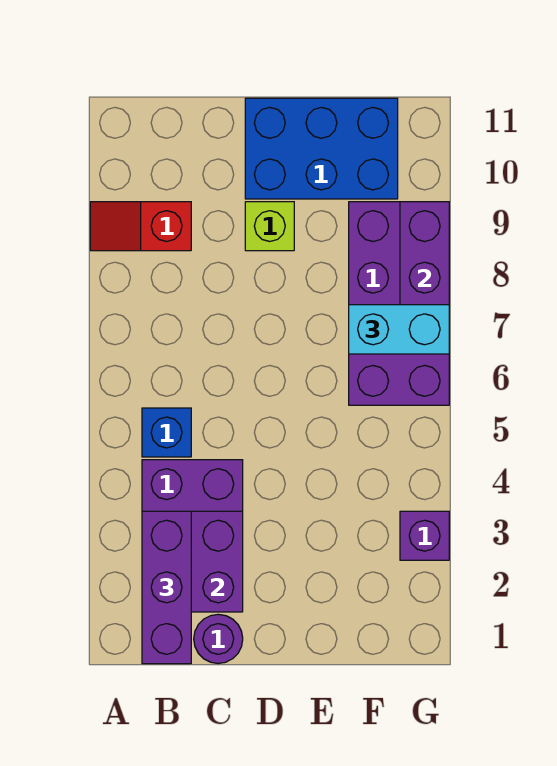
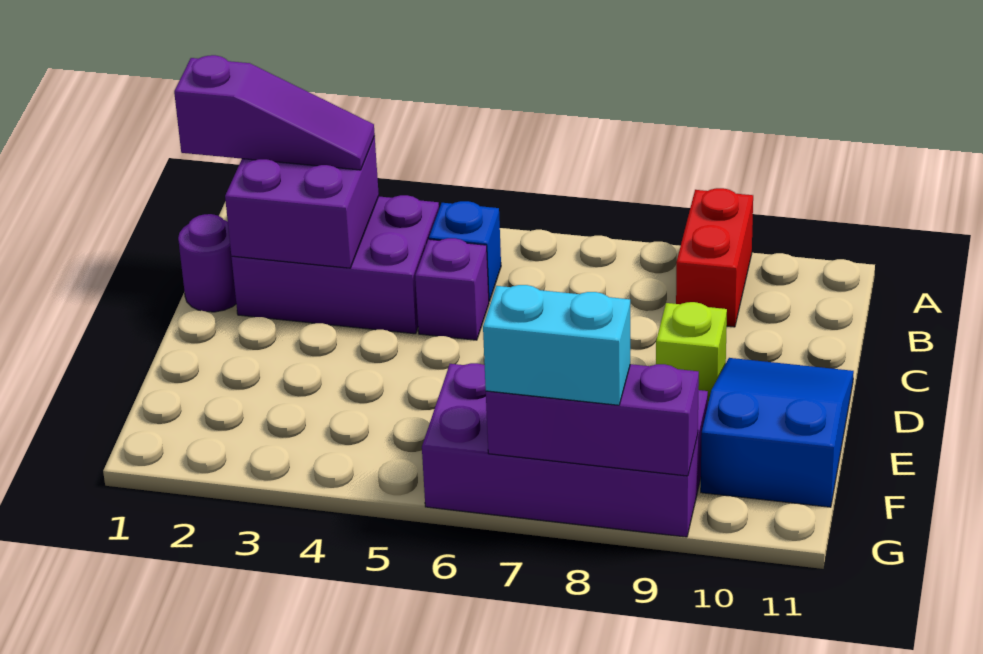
red 1x2 slope [90,202,191,251] -> red 1x2 brick [676,188,753,327]
purple 1x3 brick [142,511,191,664] -> purple 1x3 slope [174,55,375,170]
blue 2x3 brick [245,98,398,199] -> blue 2x3 slope [701,358,854,507]
cyan 1x2 brick [349,305,449,354] -> cyan 1x2 brick turned to [483,285,630,405]
purple 1x1 brick [400,511,449,560] -> purple 1x1 brick moved to [415,238,489,340]

